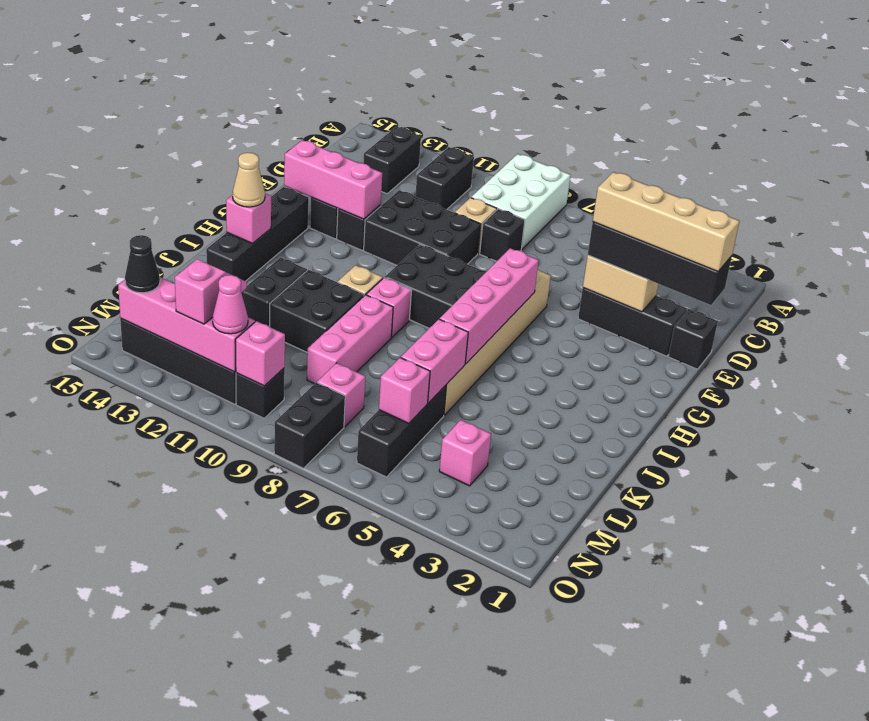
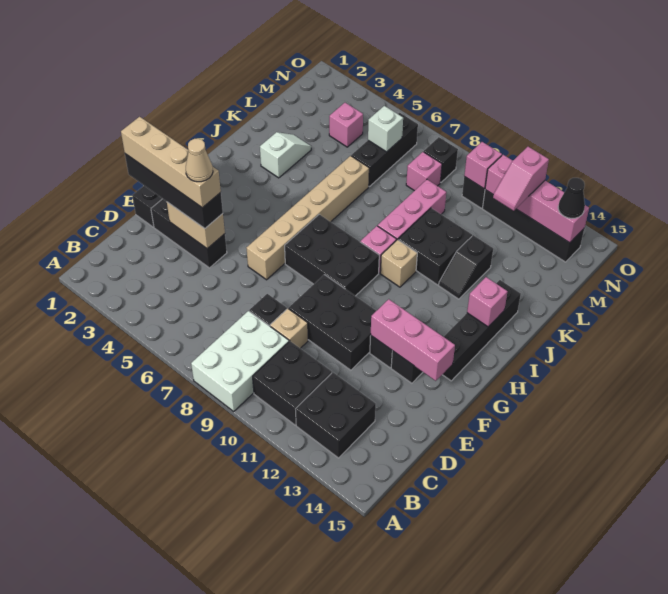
black 1x2 brick [415,147,474,210] -> black 2x2 brick [253,341,332,425]
black 1x2 brick [363,126,421,194] -> black 2x2 brick [296,372,376,458]
pink 1x4 brick [440,248,539,364] -> none
tan 1x1 cone [233,153,265,207] -> tan 1x1 cone moved to [186,139,213,182]
none -> white 1x2 slope [260,132,311,178]
black 1x2 brick [241,258,307,327] -> black 1x2 slope [439,235,493,299]
pink 1x2 brick [401,319,468,403] -> none
pink 1x1 brick [379,358,430,423] -> white 1x1 brick [368,106,403,152]
black 1x2 brick [274,382,345,468] -> black 1x1 brick [424,137,458,182]
pink 1x1 cone [213,275,248,334] -> none

